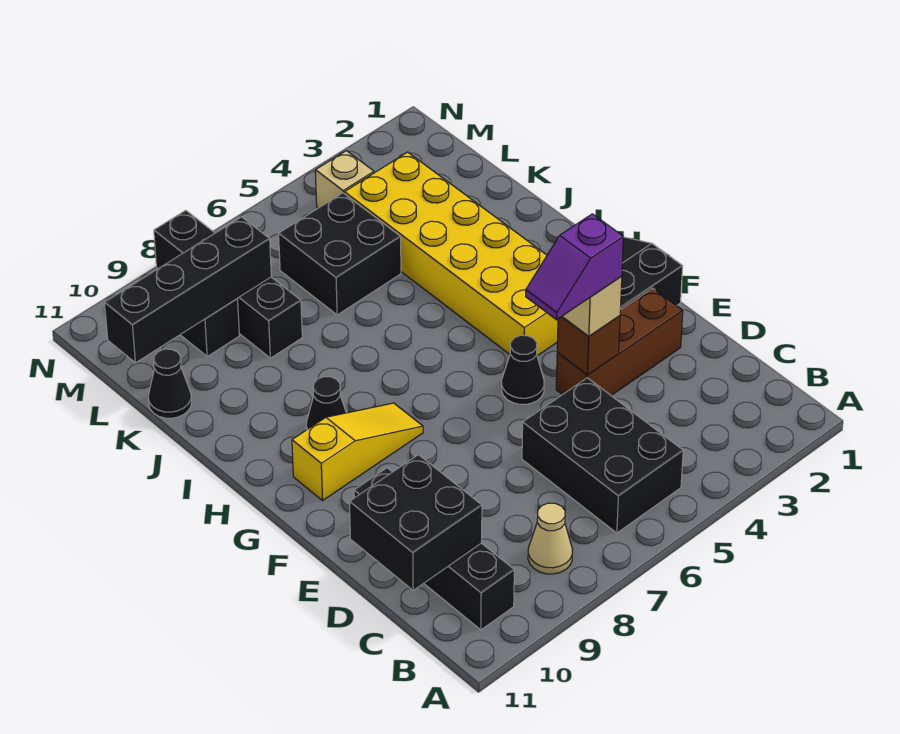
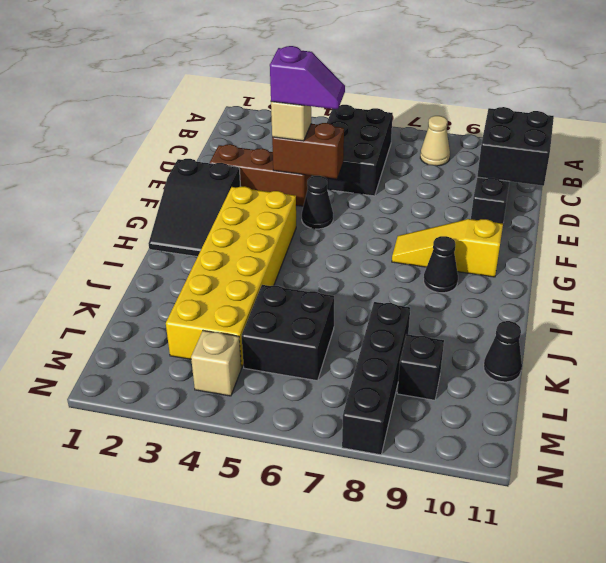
brown 1x1 brick [557,316,620,375] -> brown 1x2 brick [272,123,344,179]
black 1x4 brick [105,217,271,363] -> none

